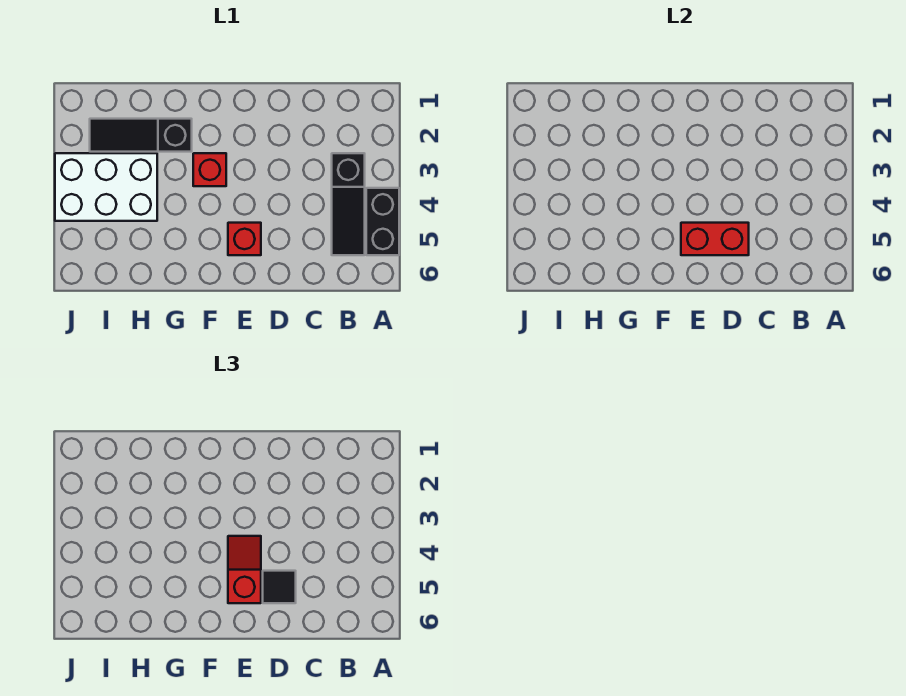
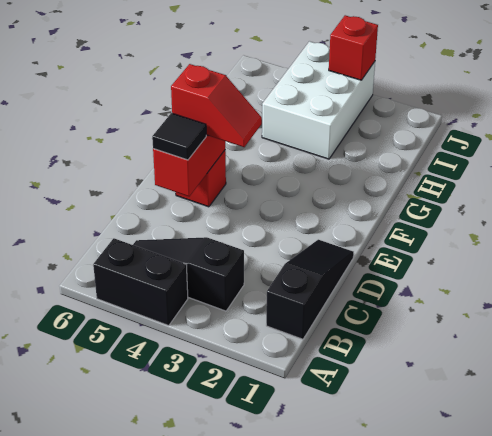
red 1x1 brick [193,153,226,186] -> red 1x1 brick moved to [329,15,378,80]
black 1x3 slope [90,119,192,152] -> black 1x3 slope moved to [266,240,354,339]

